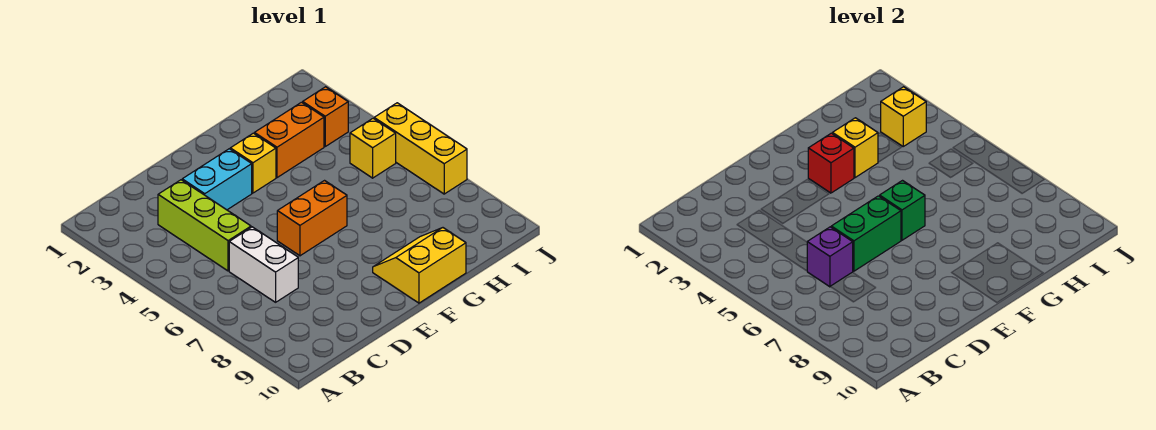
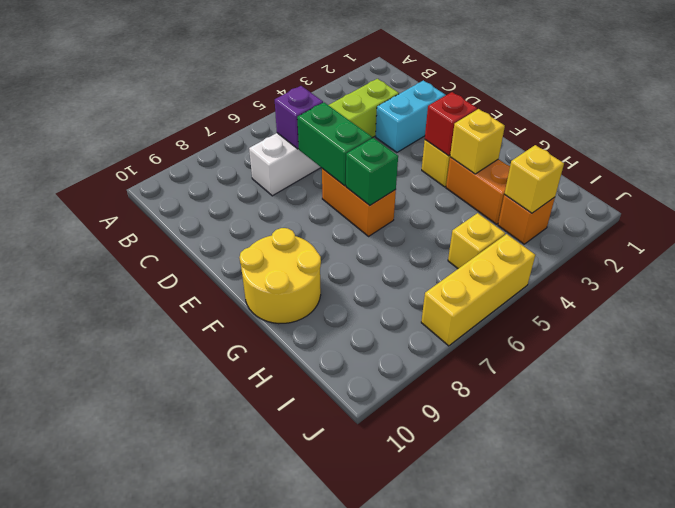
cyan 1x2 brick [182,149,252,210] -> cyan 1x2 brick turned to [376,80,446,152]
yellow 2x2 slope [373,228,466,303] -> yellow 2x2 round brick [239,228,321,324]

